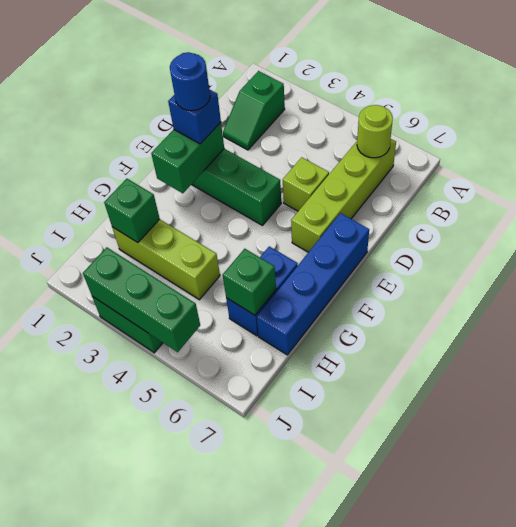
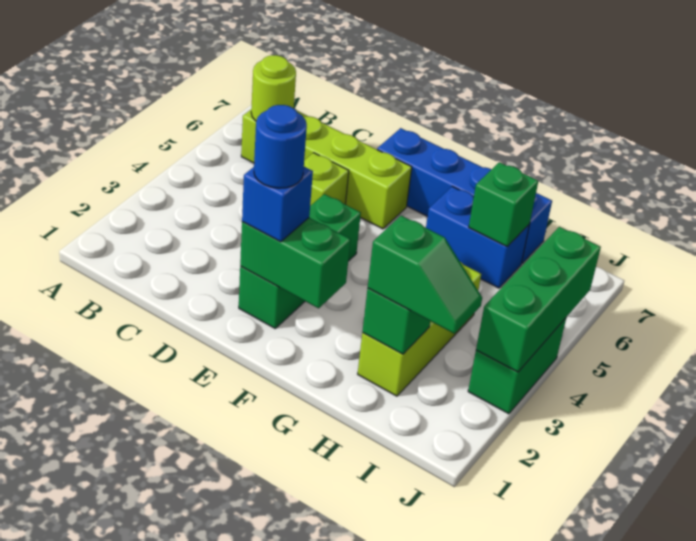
green 1x2 slope [223,71,285,150] -> green 1x2 slope moved to [368,216,482,334]

